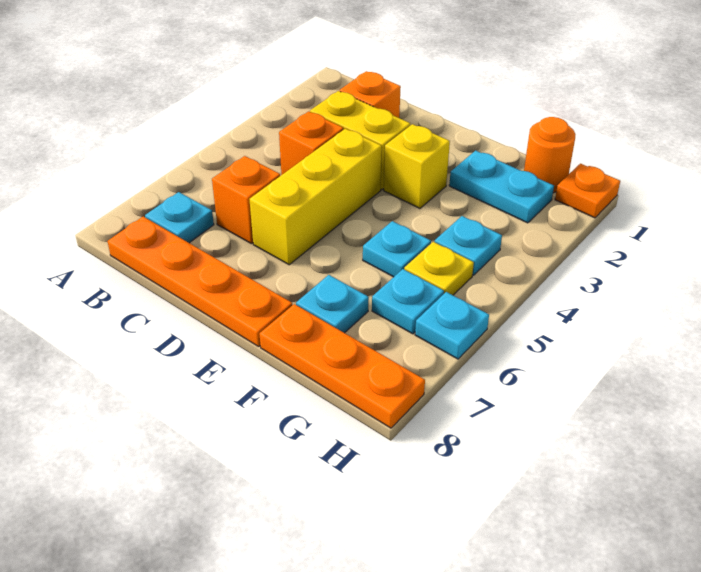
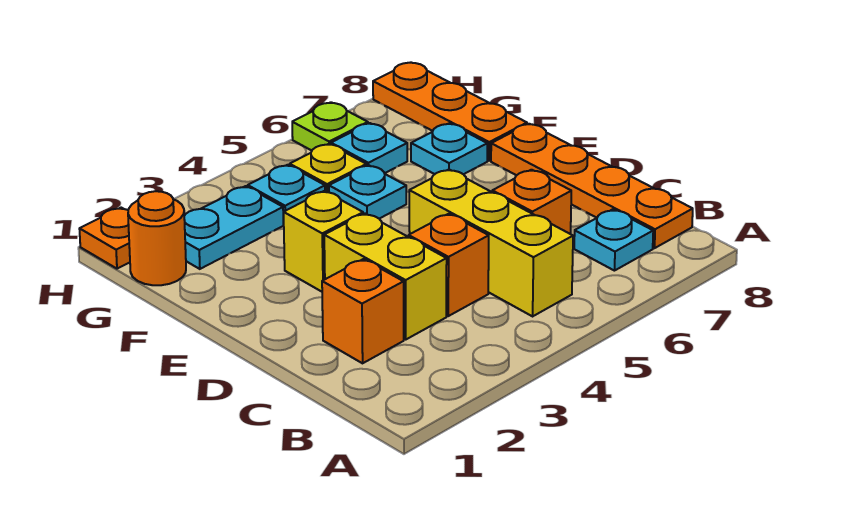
yellow 1x3 brick [249,129,382,265] -> yellow 1x3 brick turned to [409,170,573,316]
cyan 1x2 plate [449,150,554,223] -> cyan 1x2 plate turned to [184,186,283,269]
cyan 1x1 plate [415,292,489,359] -> lime 1x1 plate [292,102,368,151]

